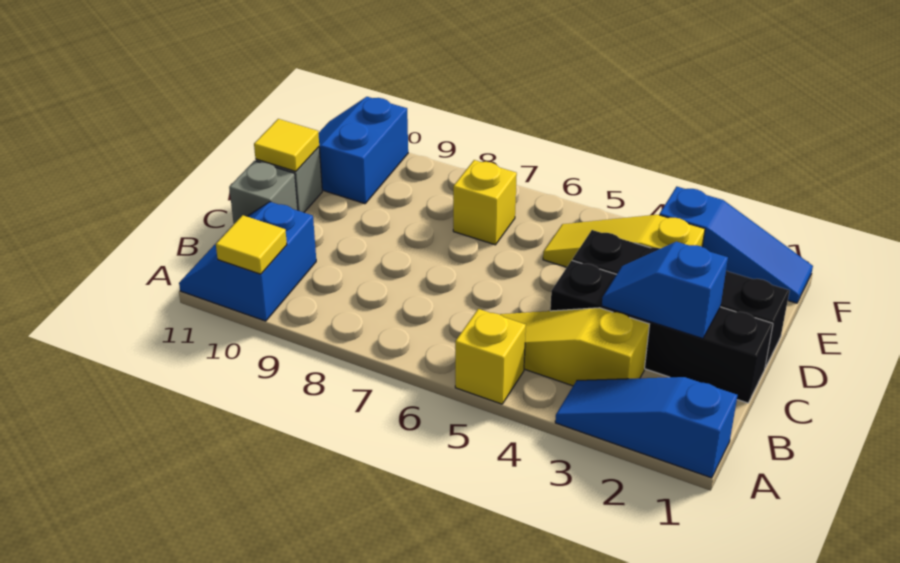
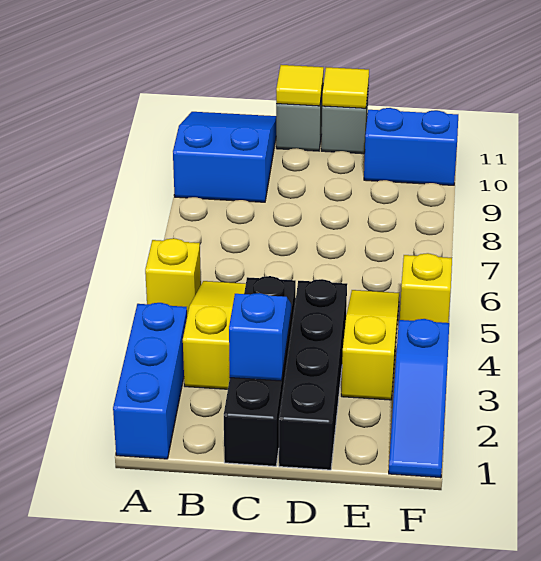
blue 1x3 slope [555,377,737,478] -> blue 1x3 brick [113,303,187,459]
blue 2x2 slope [179,202,316,321] -> blue 2x3 slope [173,112,276,202]
yellow 1x1 tile [216,215,287,274] -> yellow 1x1 tile moved to [276,65,324,106]
yellow 1x1 brick [453,160,517,245] -> yellow 1x1 brick moved to [400,253,452,323]

